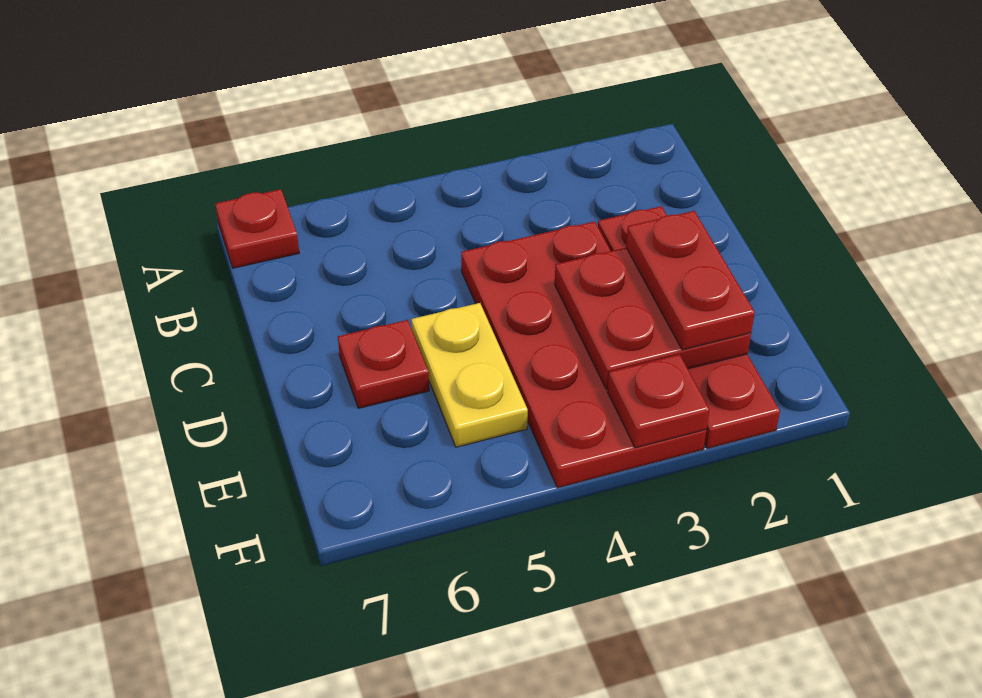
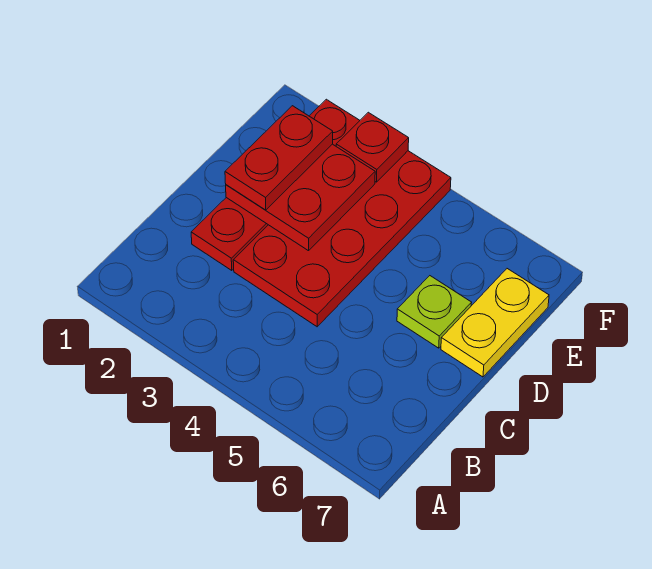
red 1x1 plate [215,189,299,268] -> none
yellow 1x2 plate [411,303,528,447] -> yellow 1x2 plate moved to [441,269,549,377]
red 1x1 plate [338,320,429,408] -> lime 1x1 plate [397,276,472,348]

